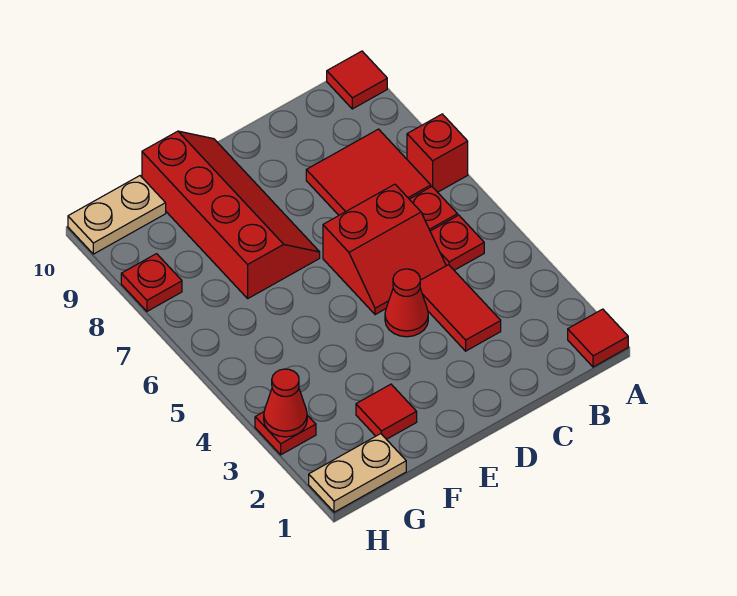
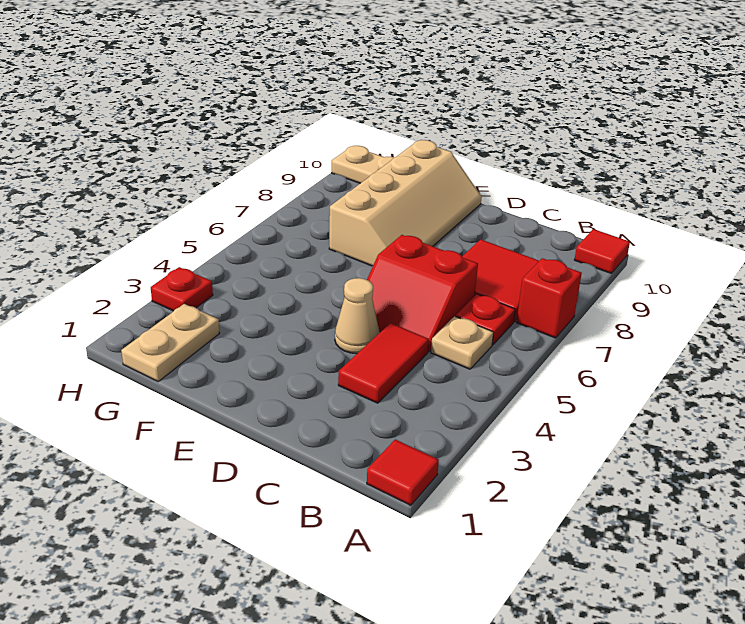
red 1x1 plate [430,215,484,270] -> tan 1x1 plate [431,316,493,369]
red 1x1 cone [385,269,428,337] -> tan 1x1 cone [335,278,380,354]
red 2x4 slope [142,131,320,298] -> tan 2x4 slope [329,140,482,266]
red 1x1 tile [356,384,417,439] -> none
tan 1x2 plate [309,434,406,512] -> tan 1x2 plate turned to [121,304,219,381]
red 1x1 cone [264,369,307,437] -> none
red 1x1 plate [121,254,182,311] -> none

